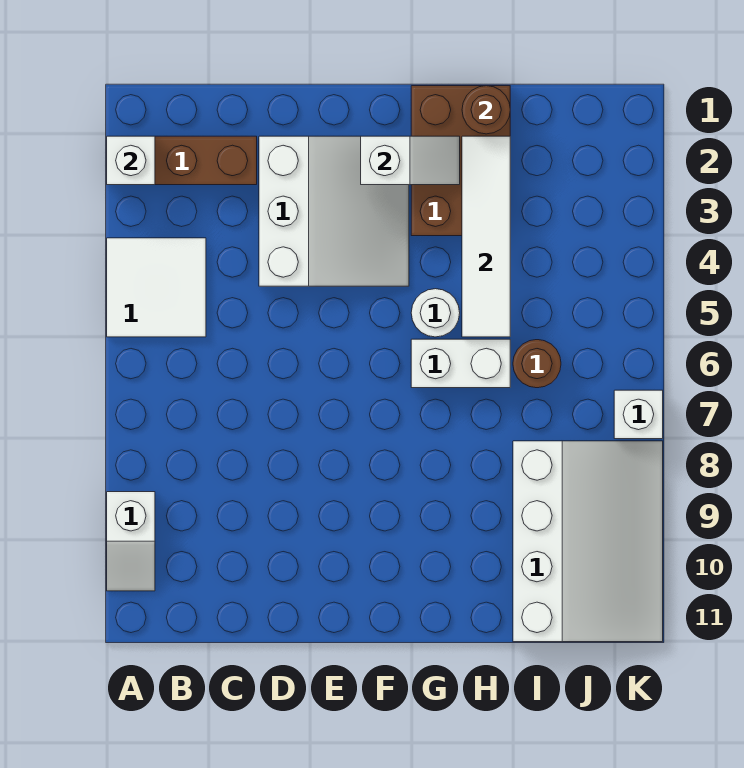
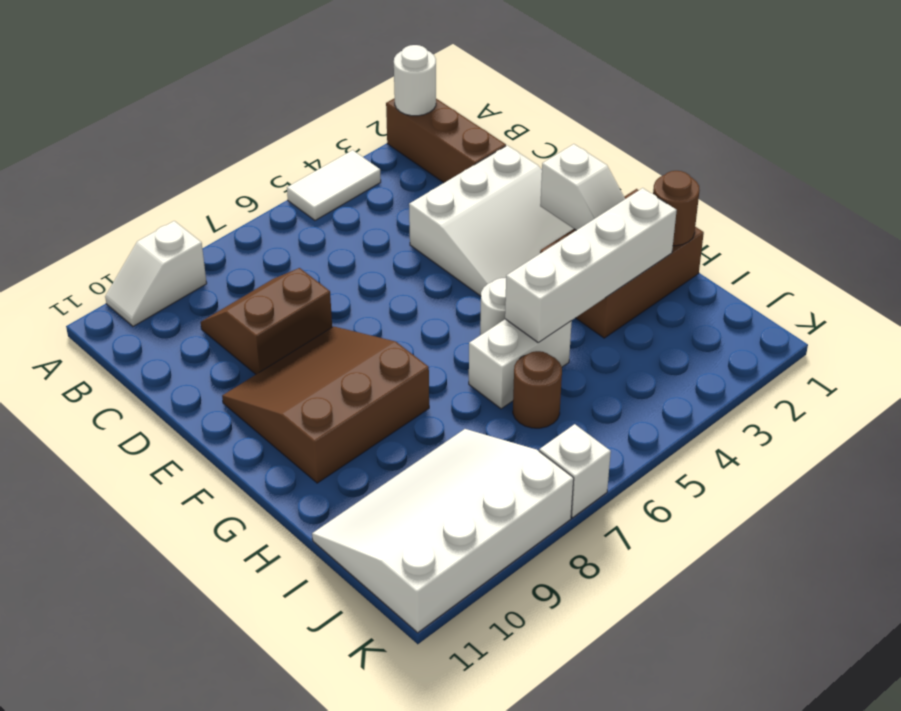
white 1x1 brick [107,136,155,185] -> white 1x1 round brick [394,45,436,116]
white 2x2 tile [107,238,206,337] -> white 1x2 tile [287,150,381,220]
none -> brown 2x2 slope [201,268,332,374]
none -> brown 3x3 slope [222,326,429,483]
white 1x2 brick [411,339,510,388] -> white 1x2 brick turned to [469,319,572,409]
white 1x4 tile [462,136,510,337] -> white 1x4 brick [505,188,677,342]
white 3x4 slope [513,441,663,642] -> white 3x4 slope turned to [312,429,574,633]

